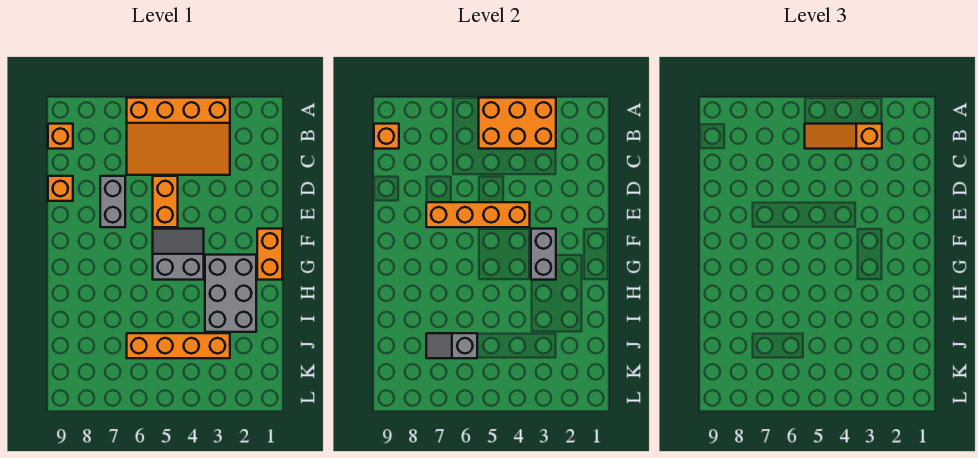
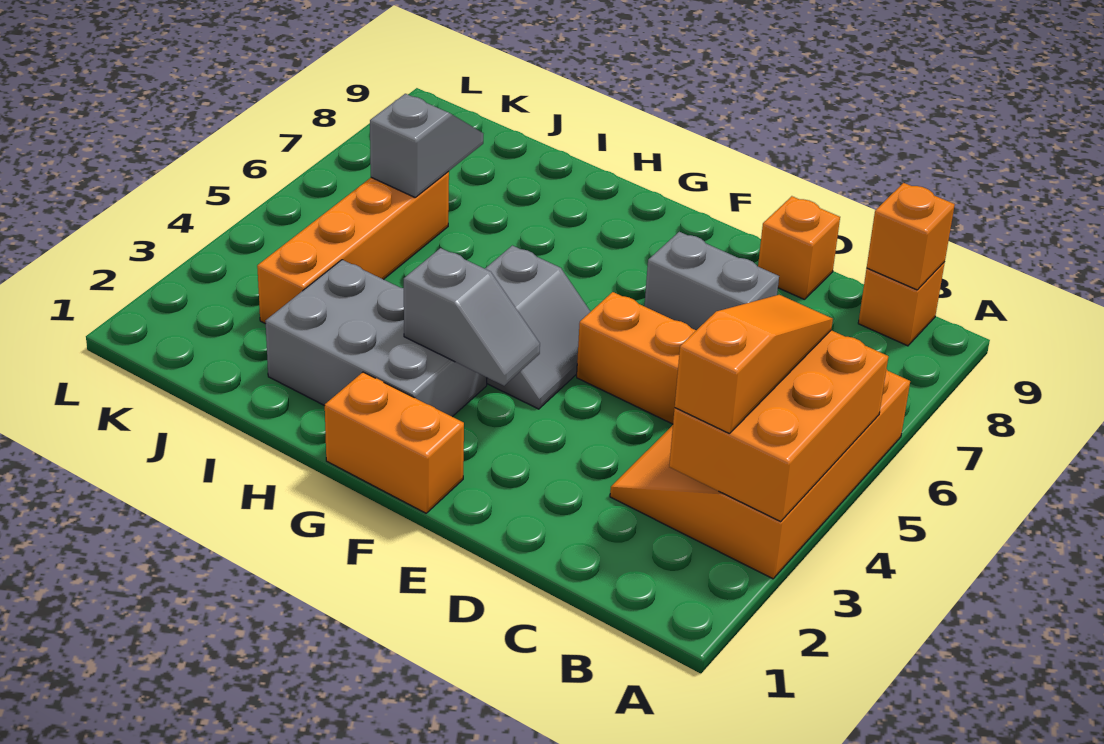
orange 1x4 brick [426,202,530,227] -> none
grey 1x2 brick [531,229,556,280] -> grey 1x2 slope [404,248,540,386]

